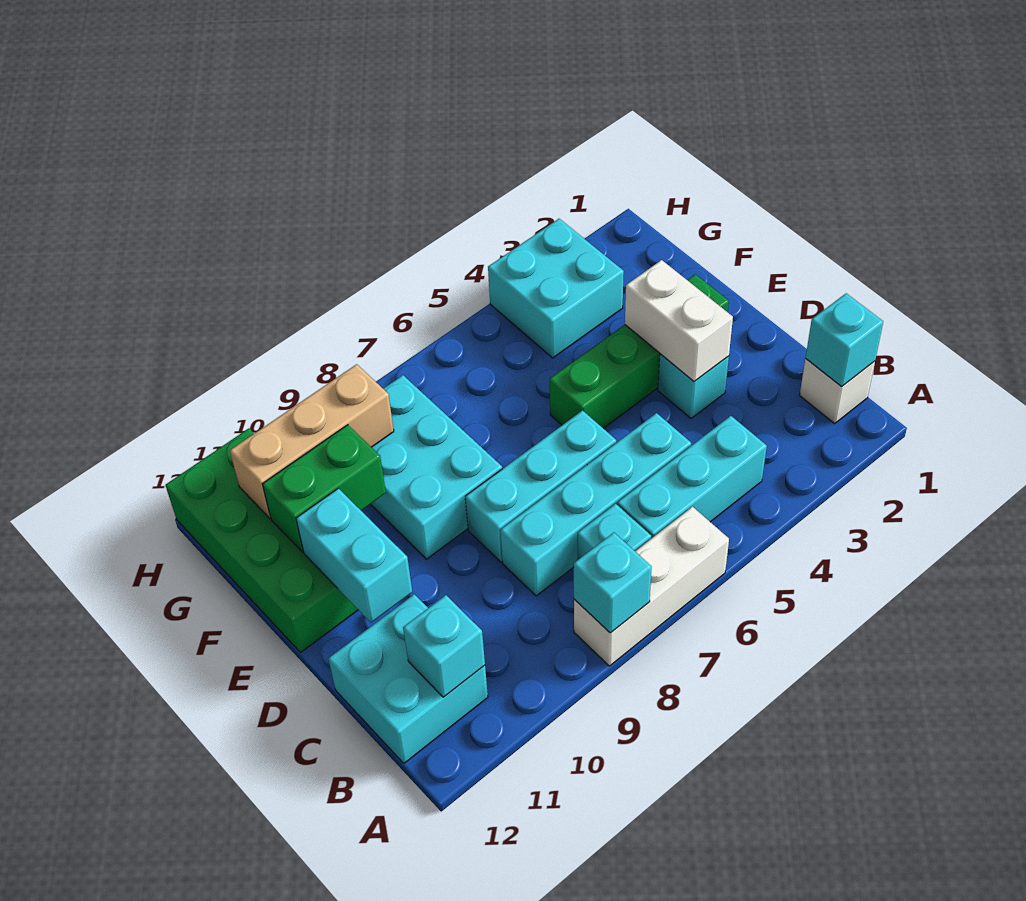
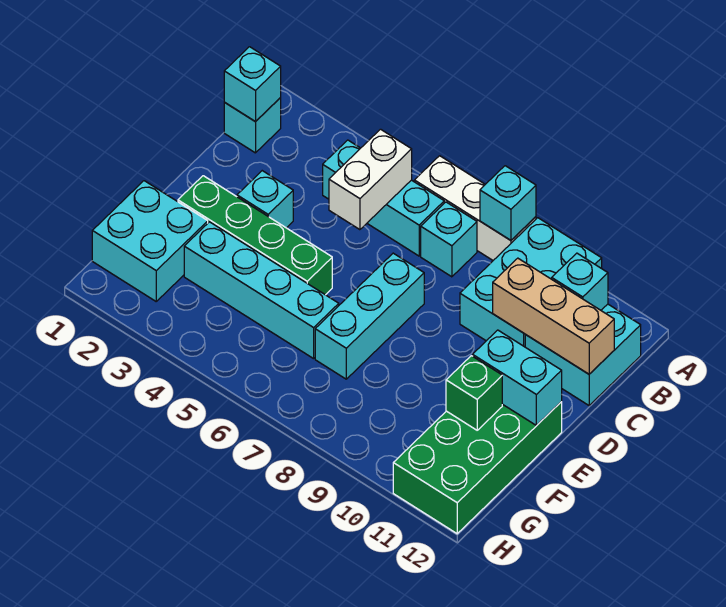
white 1x1 brick [800,359,875,423] -> cyan 1x1 brick [224,98,281,153]
cyan 1x4 brick [500,413,691,596] -> cyan 1x4 brick moved to [184,222,339,359]
white 1x2 brick [625,260,733,381] -> white 1x2 brick moved to [329,129,412,230]
cyan 1x3 brick [465,410,616,562] -> cyan 1x3 brick turned to [315,253,424,379]
cyan 1x2 brick [296,488,412,623] -> cyan 1x2 brick turned to [473,330,562,426]
cyan 2x3 brick [371,375,502,559] -> cyan 2x3 brick moved to [460,218,602,347]
green 1x2 brick [263,425,386,552] -> green 1x1 brick [446,356,502,430]
cyan 2x2 brick [488,219,624,358] -> cyan 2x2 brick moved to [92,181,208,301]
tan 1x3 brick [230,364,394,518] -> tan 1x3 brick moved to [493,258,614,374]

